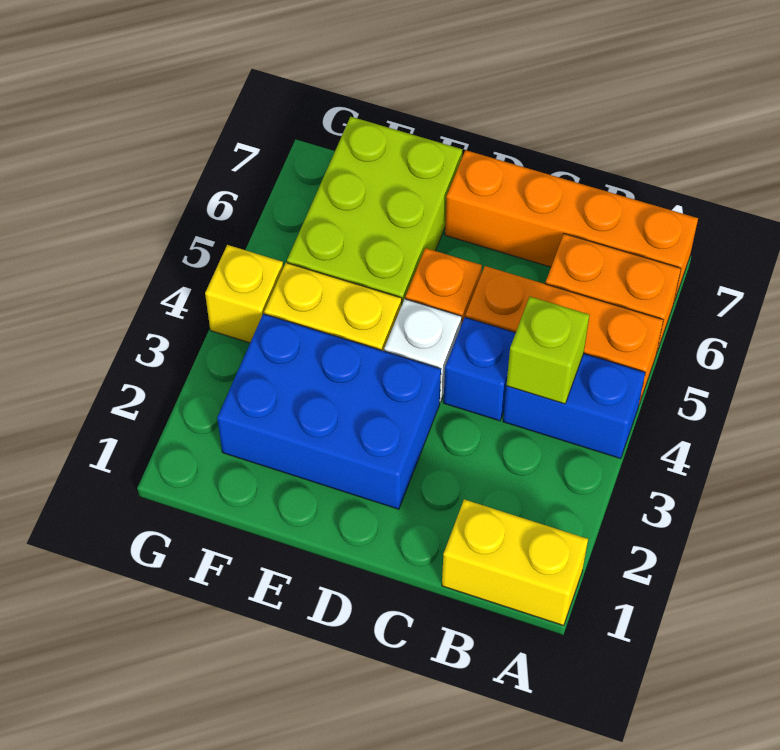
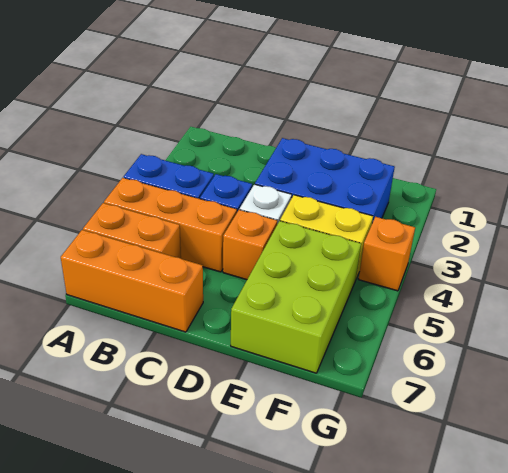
yellow 1x2 brick [442,499,588,626] -> none
orange 1x4 brick [445,150,698,301] -> orange 1x3 brick [61,230,203,332]
lime 1x1 brick [506,297,589,404] -> none
yellow 1x1 brick [205,245,283,343] -> orange 1x1 brick [359,217,415,291]

